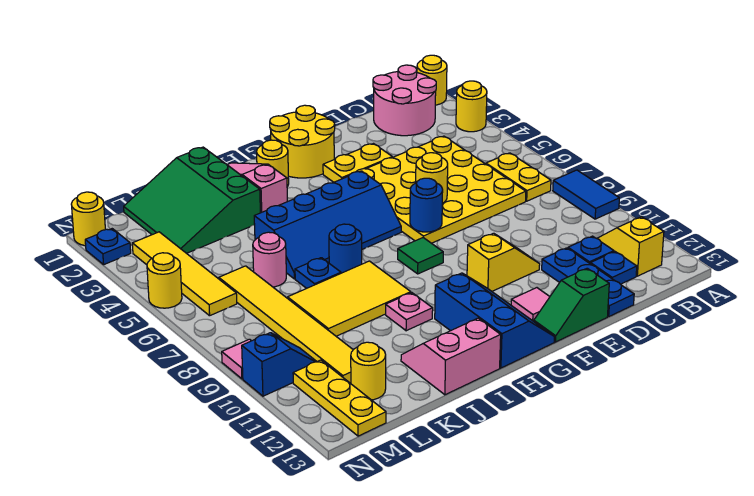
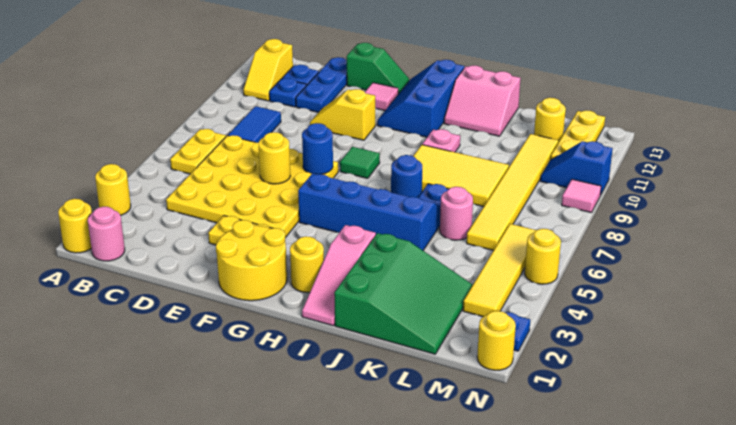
blue 1x2 tile [553,170,619,219] -> blue 1x2 tile moved to [228,106,281,143]
pink 2x2 round brick [373,65,436,136] -> pink 1x1 round brick [88,207,125,261]

